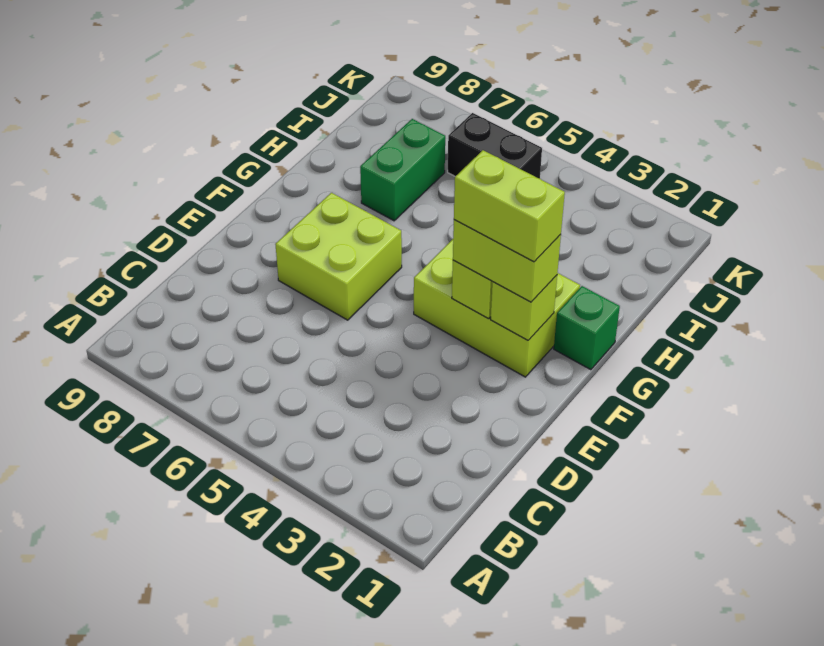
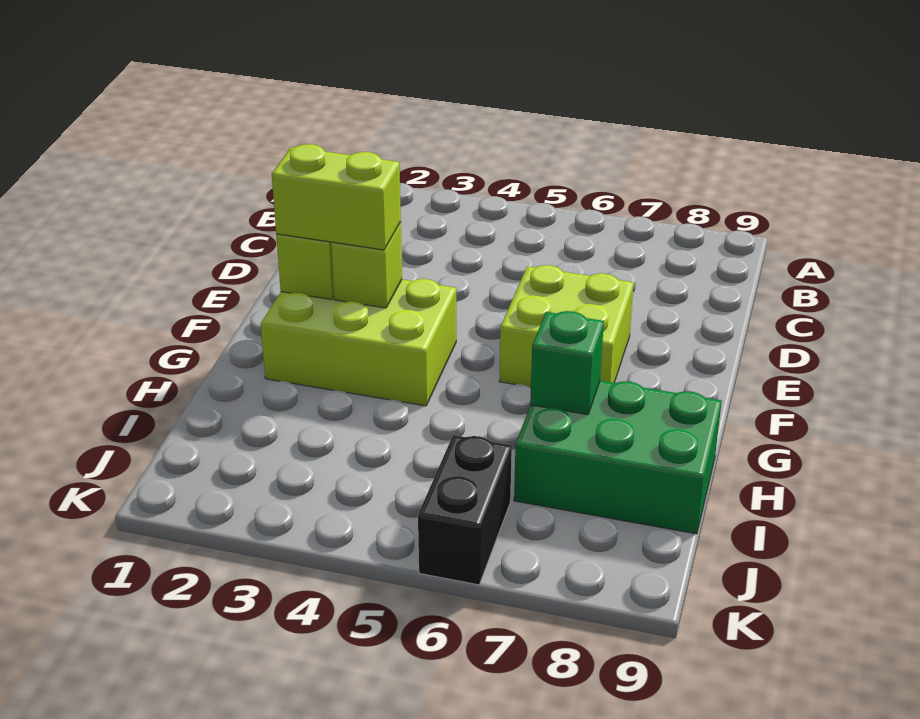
lime 1x2 brick [454,150,565,262] -> none
green 1x1 brick [554,286,620,370] -> green 1x1 brick moved to [530,311,604,415]
green 1x2 brick [360,119,445,221] -> green 2x3 brick [514,381,722,534]
black 1x2 brick [448,113,542,179] -> black 1x2 brick turned to [418,435,512,585]

